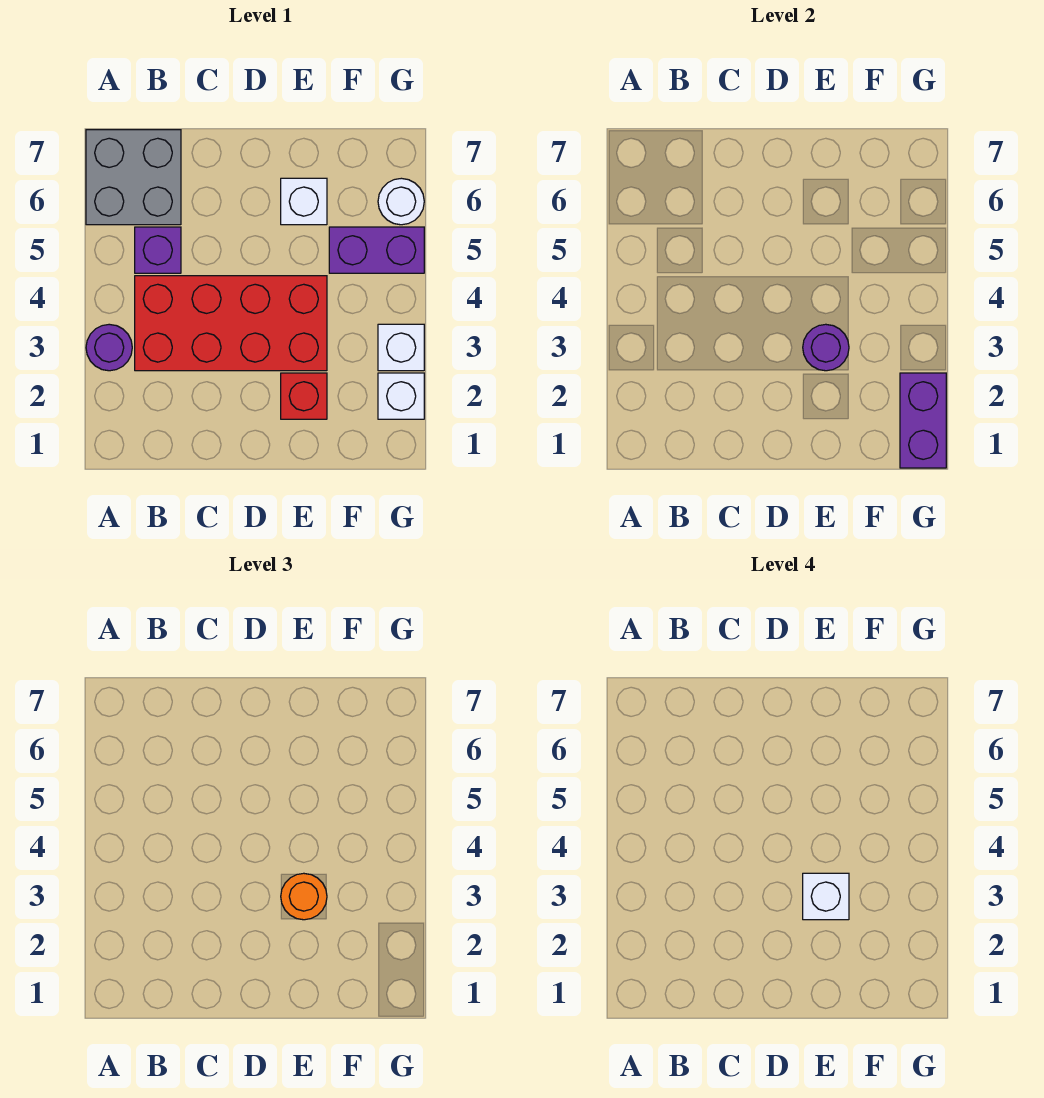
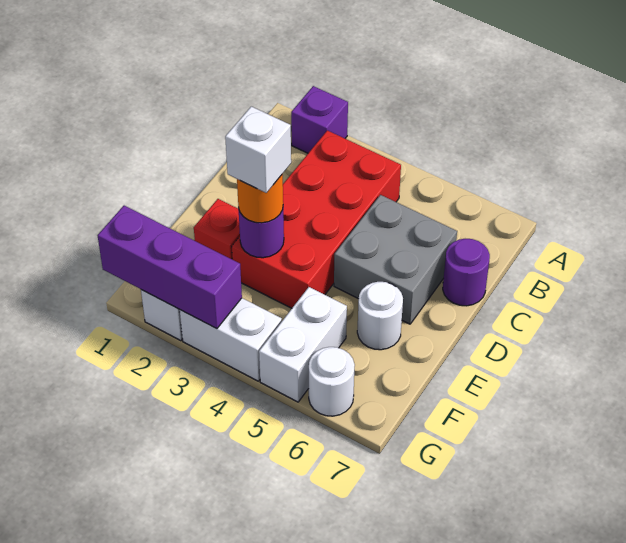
purple 1x1 round brick [86,324,132,371] -> purple 1x1 round brick moved to [443,239,490,306]
grey 2x2 brick [86,130,181,225] -> grey 2x2 brick moved to [334,195,457,324]
purple 1x1 brick [135,227,181,273] -> purple 1x1 brick moved to [291,86,348,153]
white 1x1 brick [281,178,327,225] -> white 1x1 round brick [357,282,403,350]
purple 1x2 brick [329,227,424,273] -> white 1x2 brick [259,287,347,402]
purple 1x2 brick [900,373,946,468] -> purple 1x3 brick [98,206,242,329]
white 1x1 brick [378,324,424,371] -> white 1x2 brick [180,298,282,381]

